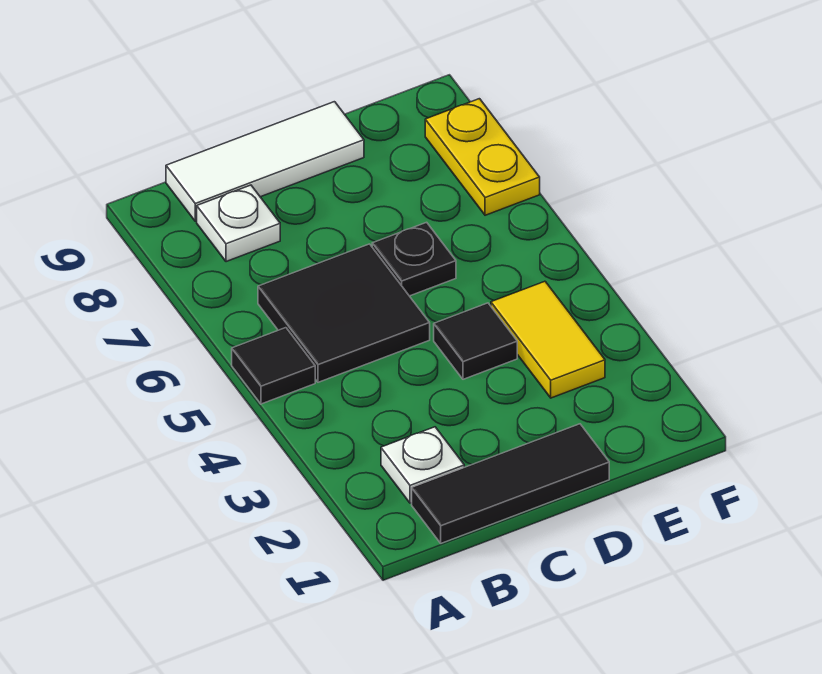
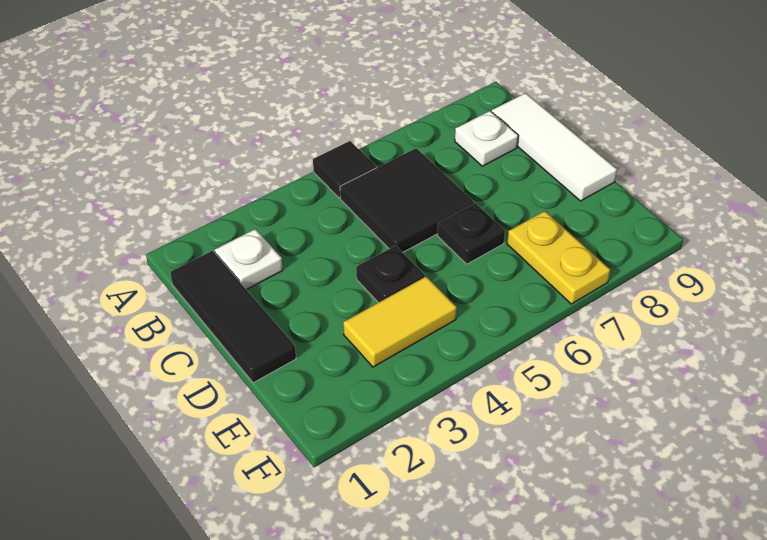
black 1x1 tile [434,303,517,379] -> black 1x1 plate [356,246,425,303]
yellow 1x2 plate [425,99,540,215] -> yellow 1x2 plate turned to [507,211,610,304]

